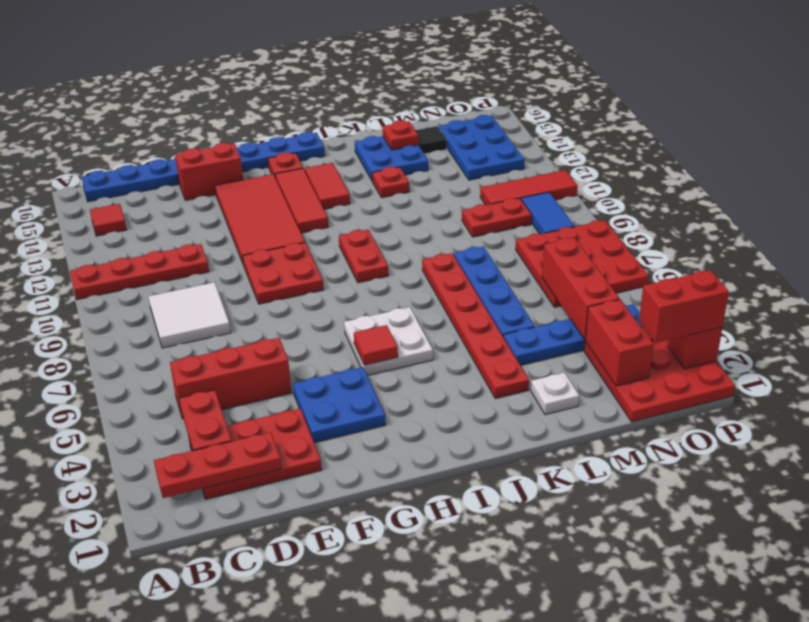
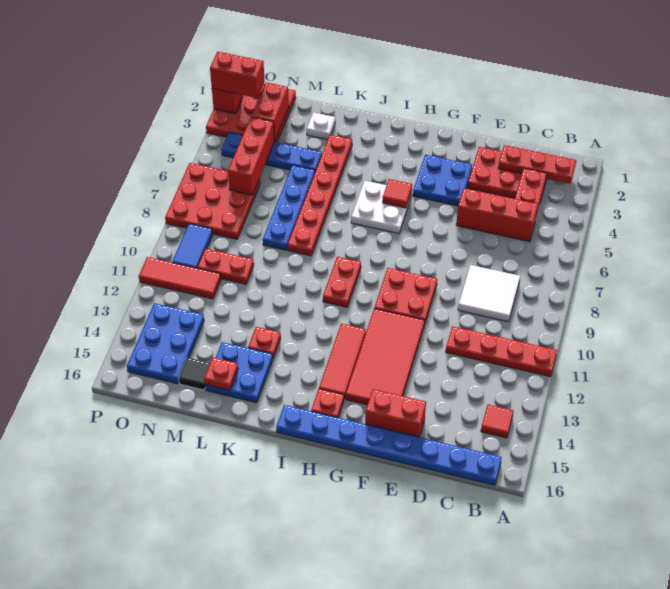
red 1x2 tile [305,163,350,209] -> none

